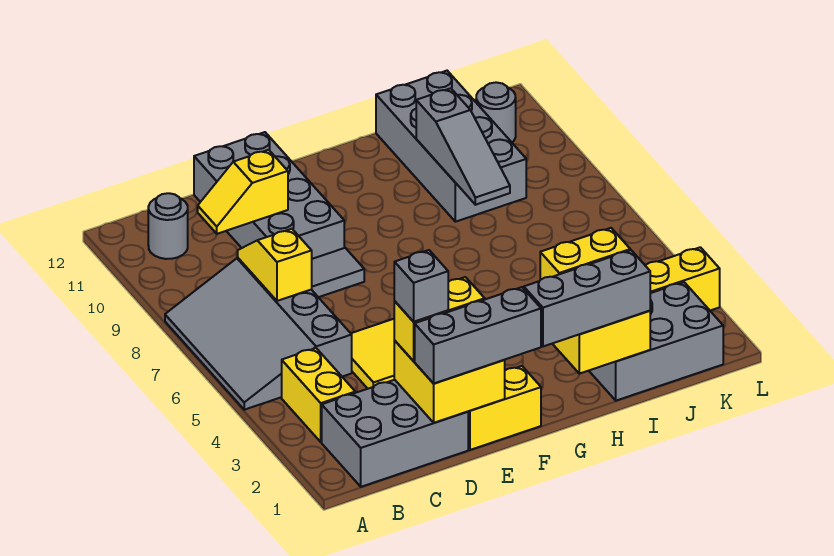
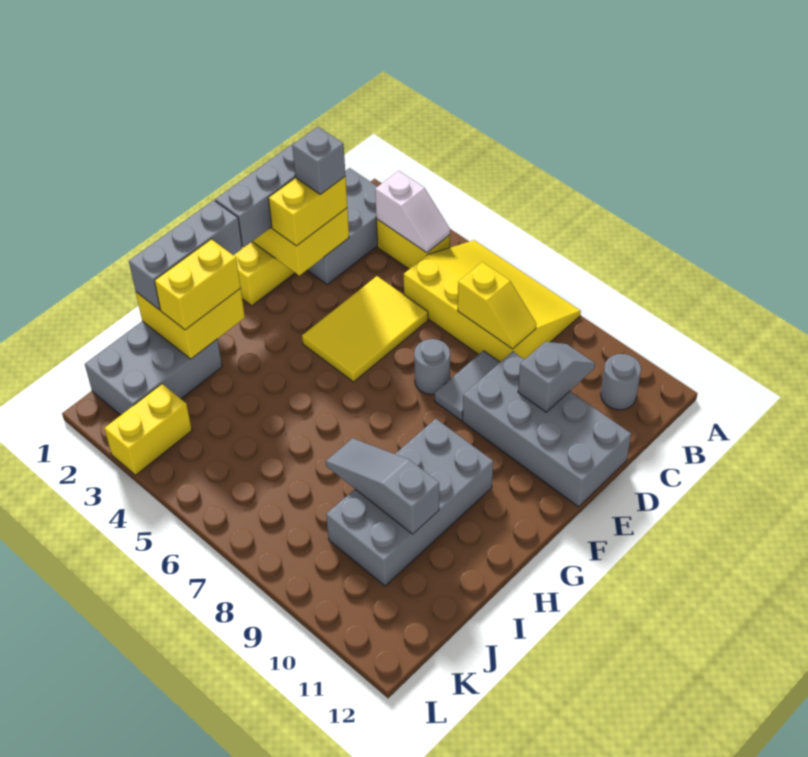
grey 3x4 slope [165,258,352,410] -> yellow 3x4 slope [404,240,581,362]
none -> white 1x2 slope [375,171,450,253]
yellow 1x2 slope [198,150,288,234] -> grey 1x2 slope [518,342,595,412]
grey 2x4 brick [376,71,526,222] -> grey 2x4 brick turned to [326,419,493,586]
grey 1x1 round brick [476,82,516,142] -> grey 1x1 round brick moved to [414,339,450,395]

